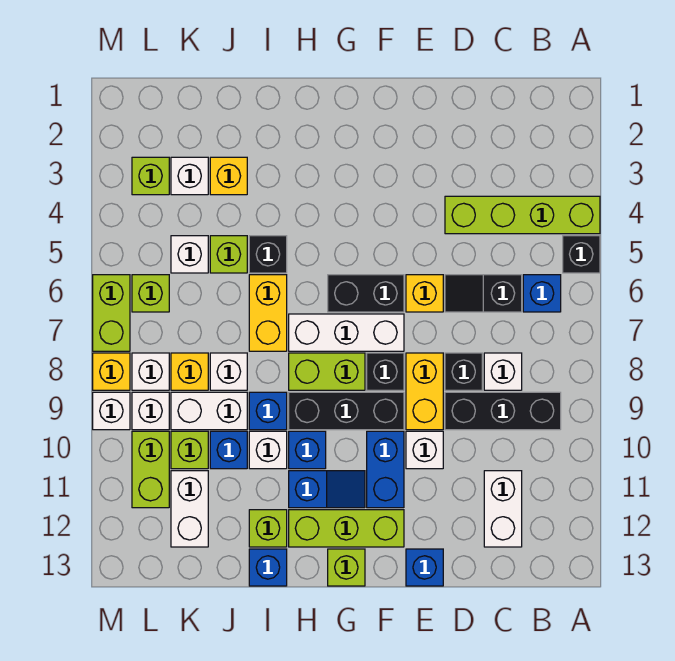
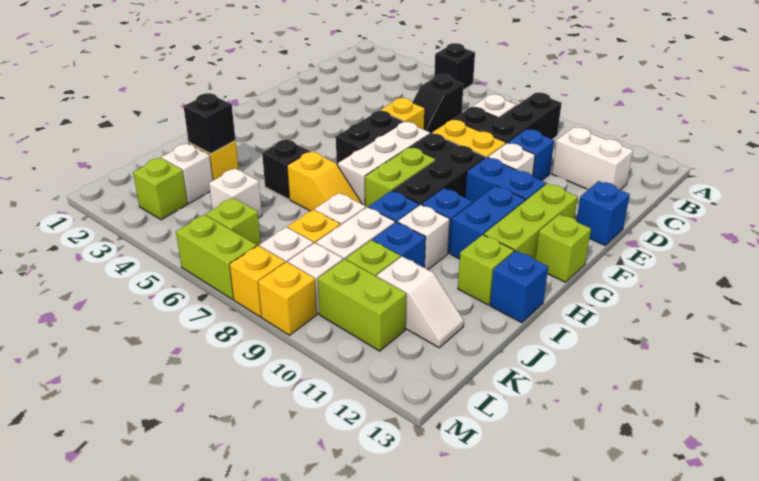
lime 1x4 brick [445,196,600,234] -> none
blue 1x1 brick [523,275,561,312] -> blue 1x1 brick moved to [508,129,554,181]
blue 1x2 slope [289,471,365,508] -> blue 1x2 brick [450,186,525,259]
yellow 1x2 brick [249,275,287,351] -> yellow 1x2 slope [287,151,362,211]
none -> black 1x1 brick [184,93,236,154]
lime 1x1 brick [210,236,247,273] -> none
white 1x2 brick [171,471,208,547] -> white 1x2 slope [377,257,464,348]
white 1x1 brick [93,392,130,430] -> yellow 1x1 brick [258,262,317,335]

